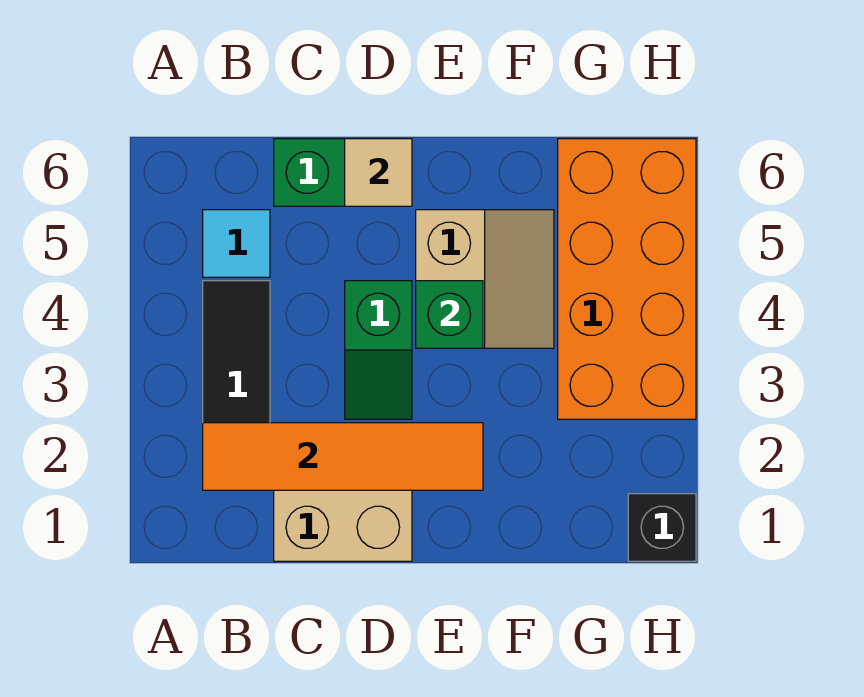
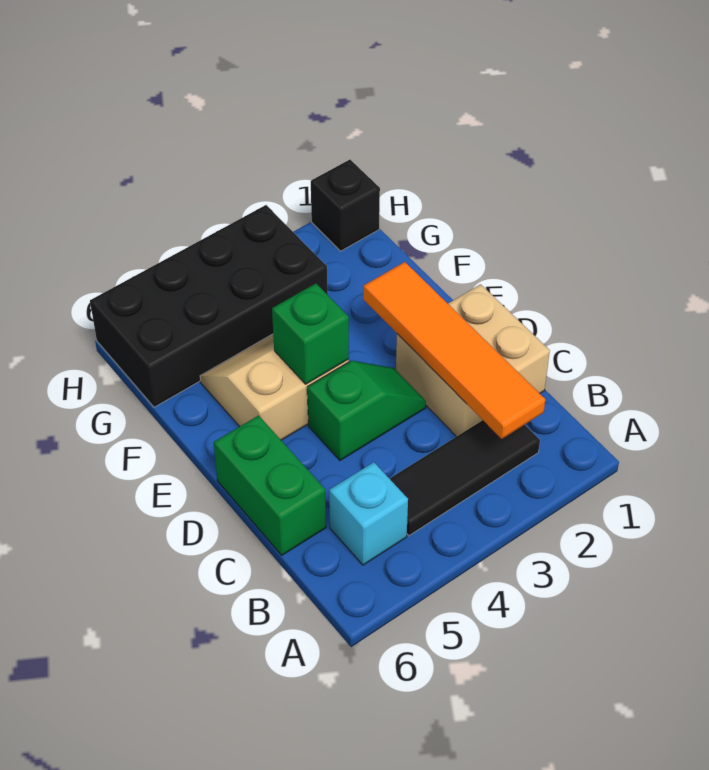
cyan 1x1 tile [203,210,270,277] -> cyan 1x1 brick [329,462,408,565]
tan 1x1 tile [345,139,412,206] -> none
orange 2x4 brick [558,139,696,419] -> black 2x4 brick [90,205,328,407]

